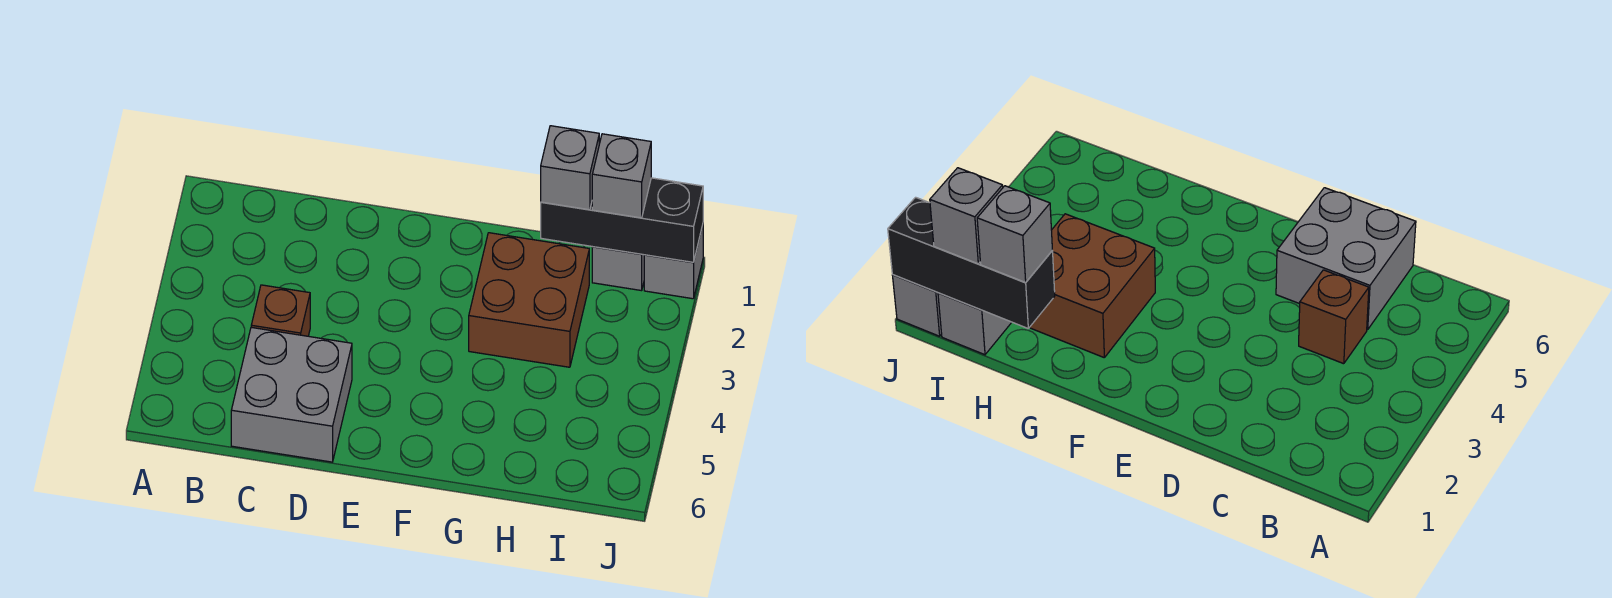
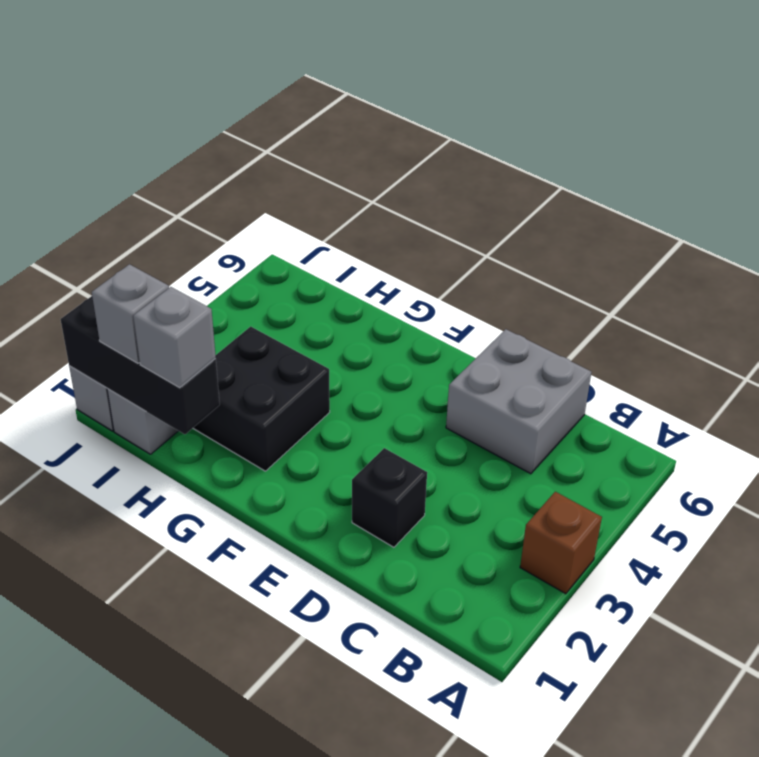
brown 1x1 brick [251,285,310,336] -> brown 1x1 brick moved to [520,492,602,594]
none -> black 1x1 brick [352,448,427,547]
brown 2x2 brick [469,233,589,367] -> black 2x2 brick [193,326,330,471]

